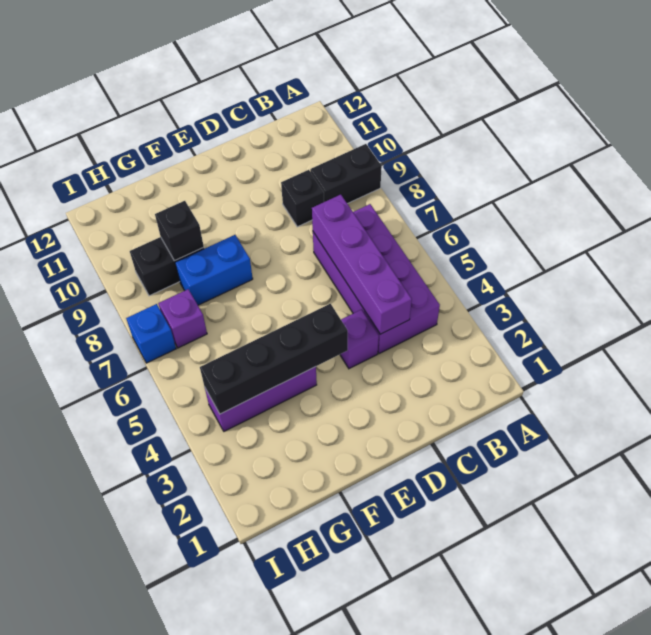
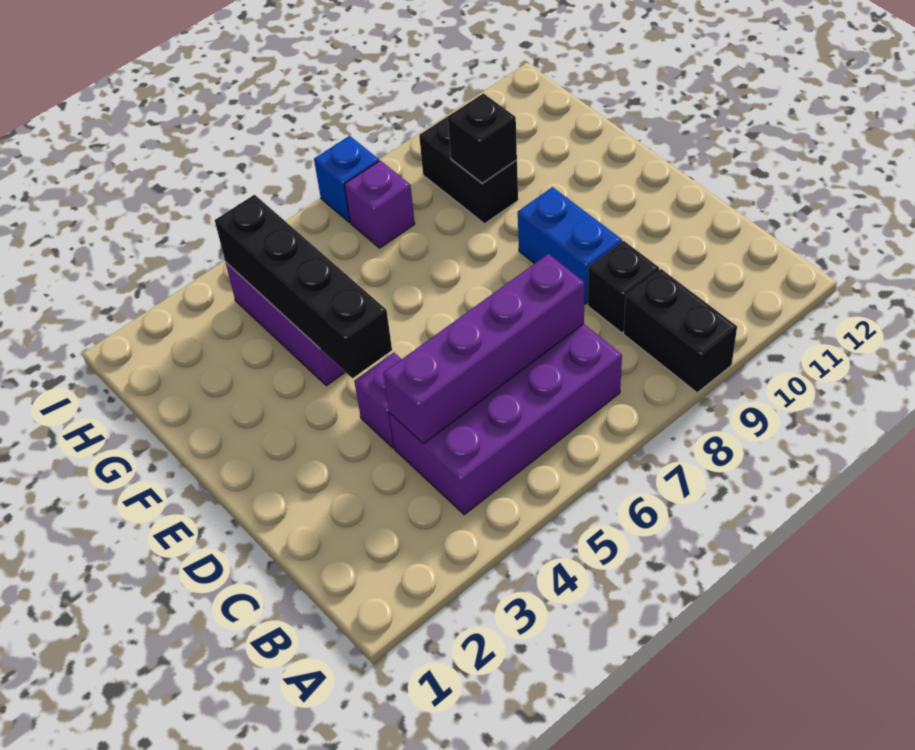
blue 1x2 brick [175,235,253,305] -> blue 1x2 brick moved to [518,187,622,304]

